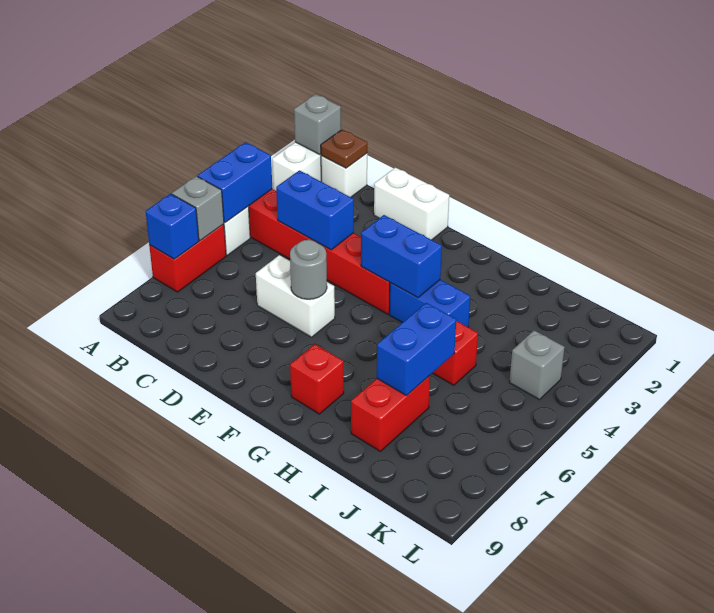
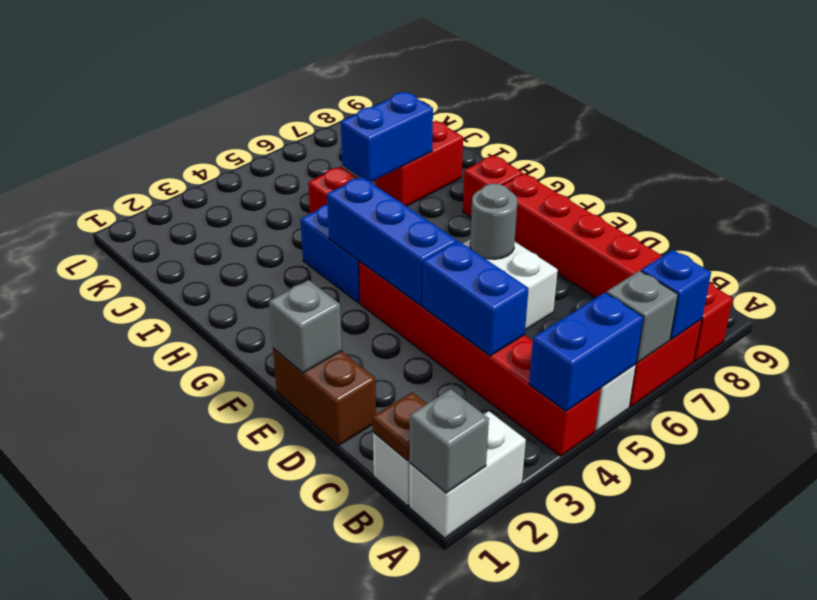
none -> red 1x6 brick [503,173,733,362]
white 1x2 brick [374,168,449,240] -> brown 1x2 brick [273,348,376,446]
blue 1x2 brick [361,215,442,298] -> blue 1x3 brick [327,177,457,306]
grey 1x1 brick [509,330,565,400] -> grey 1x1 brick moved to [269,280,342,373]

